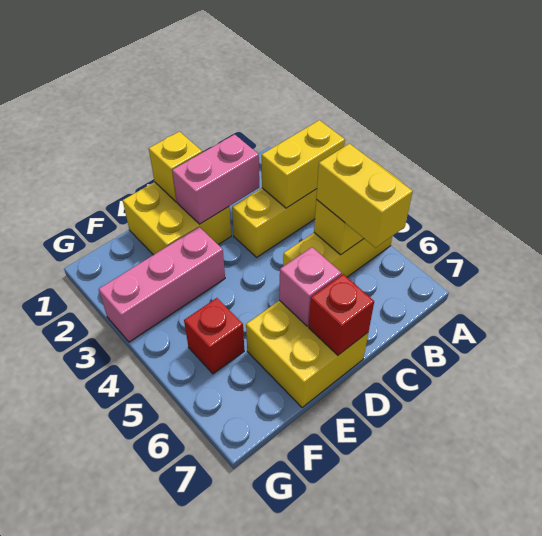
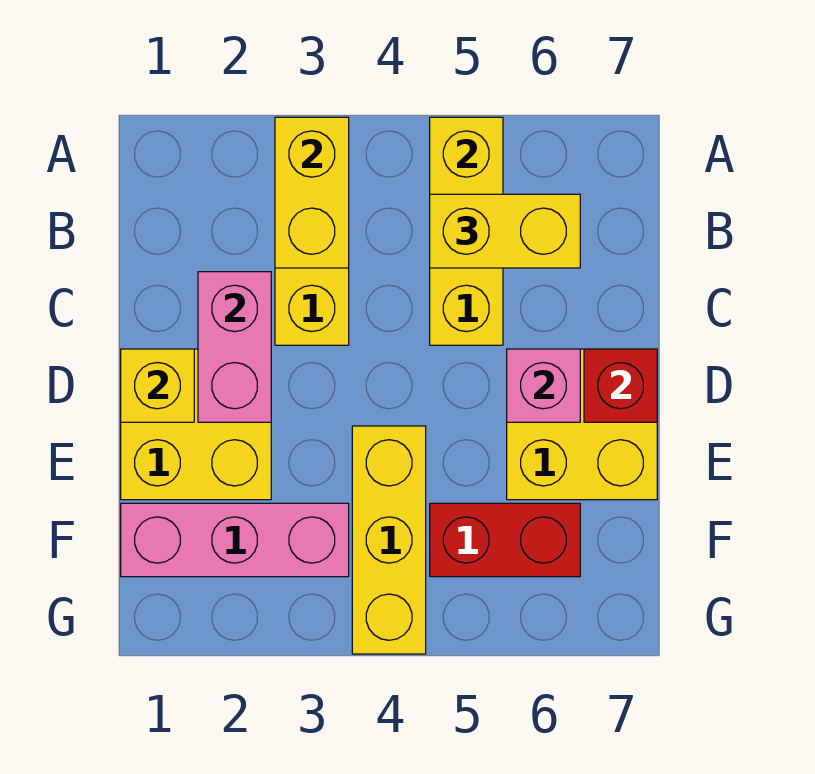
pink 1x3 brick [99,227,225,342] -> pink 1x3 brick turned to [121,503,349,577]
none -> yellow 1x3 brick [352,426,426,654]
red 1x1 brick [184,298,244,374] -> red 1x2 brick [430,503,580,577]

